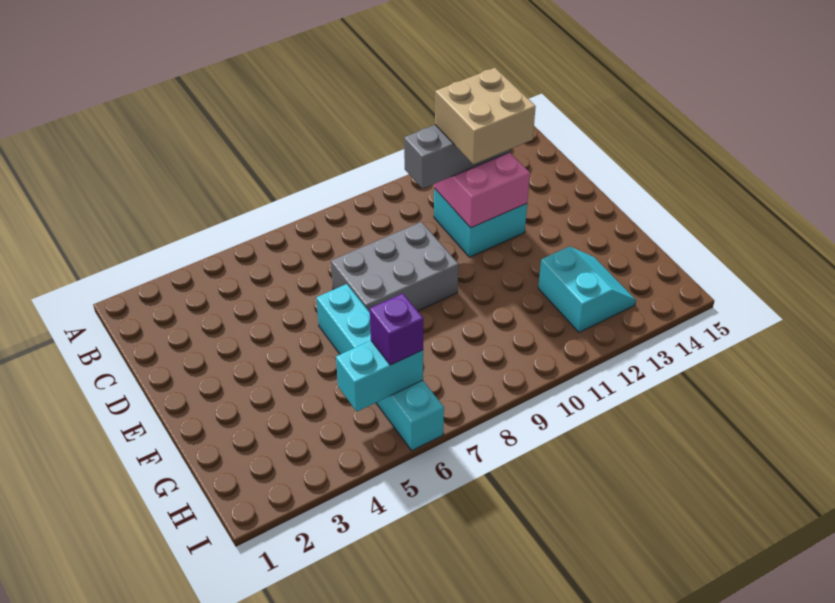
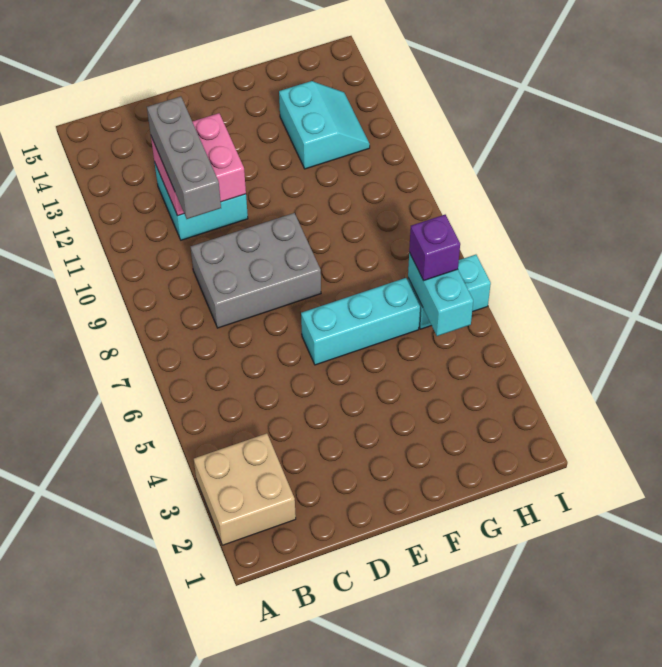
tan 2x2 brick [435,68,536,164] -> tan 2x2 brick moved to [194,433,296,545]
grey 2x3 brick [331,222,459,312] -> grey 2x3 brick turned to [191,213,321,328]
cyan 2x2 slope [538,246,636,332] -> cyan 2x2 slope turned to [279,81,370,169]

